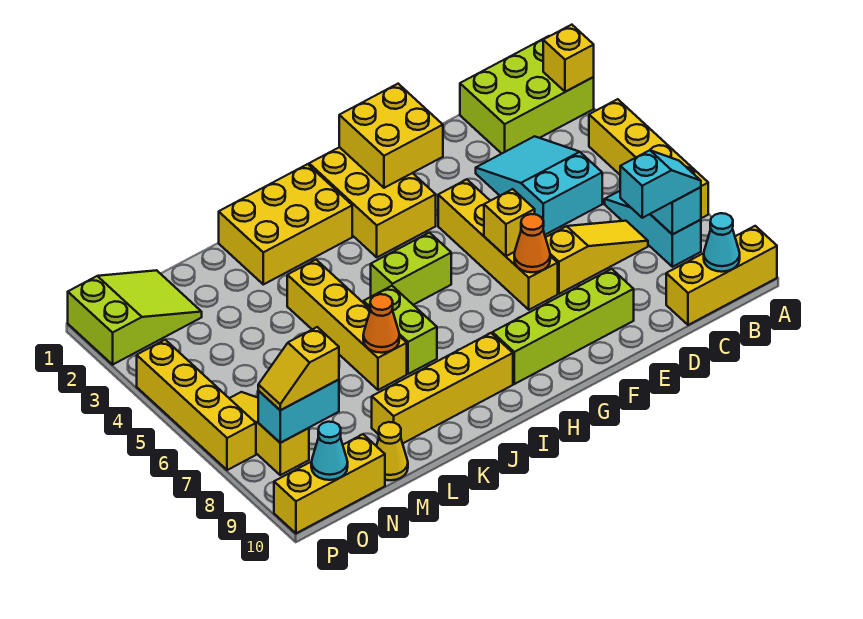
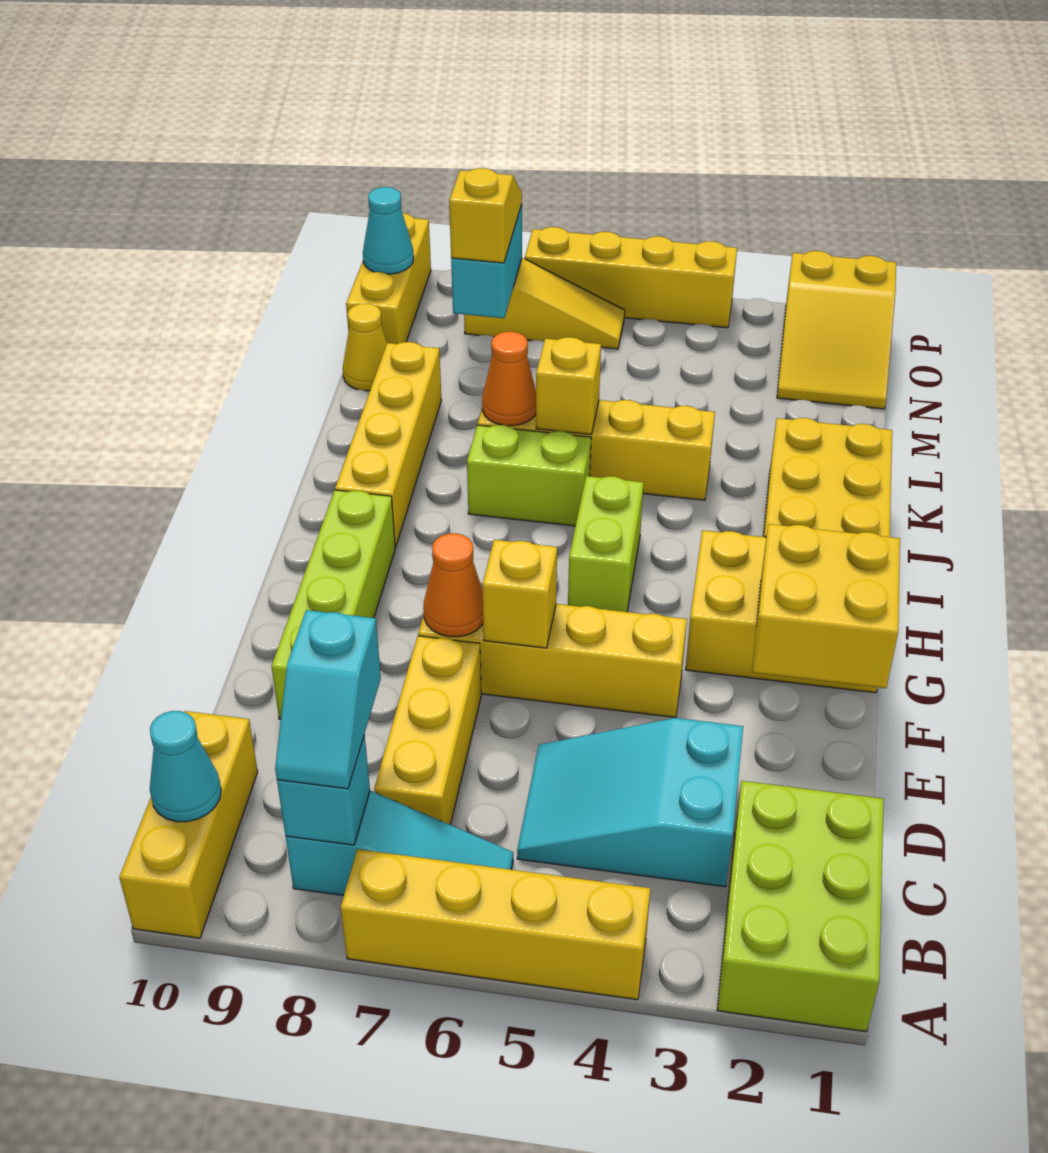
yellow 1x1 brick [543,25,594,92] -> yellow 1x1 brick moved to [536,337,601,435]
cyan 2x3 slope [476,136,602,235] -> cyan 2x3 slope turned to [517,718,743,887]
yellow 1x3 slope [546,221,648,294] -> yellow 1x3 brick [374,636,481,825]
lime 2x3 slope [68,270,202,365] -> yellow 2x3 slope [777,251,896,409]

